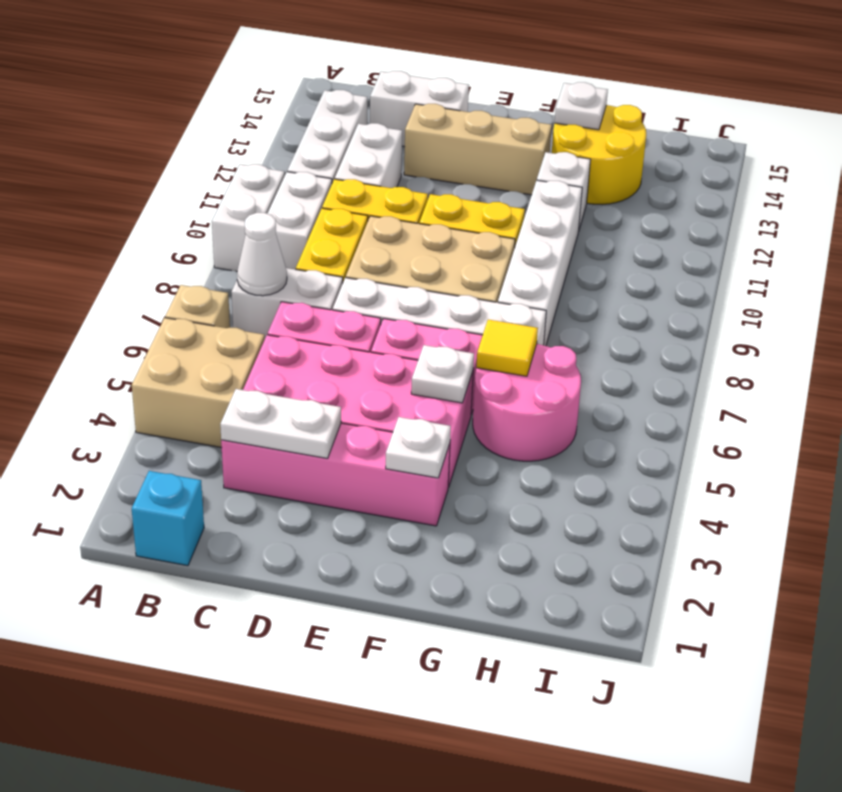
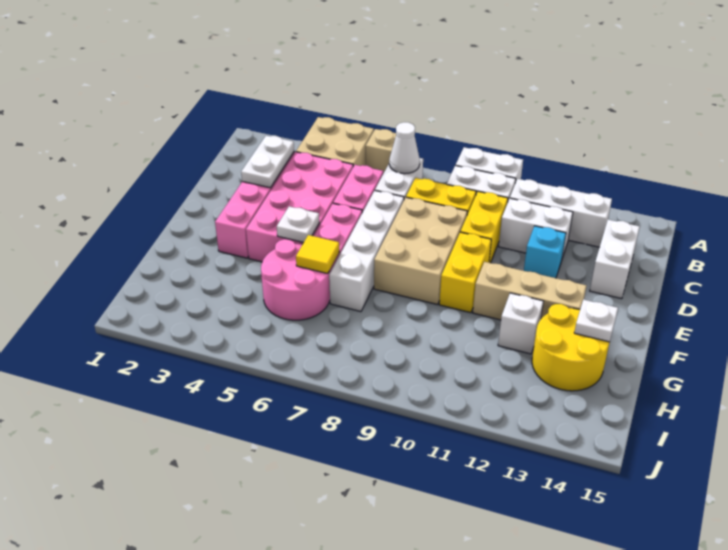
cyan 1x1 brick [132,471,204,566] -> cyan 1x1 brick moved to [524,226,566,278]
tan 1x3 brick [404,104,552,195] -> tan 1x3 brick turned to [473,262,586,320]
white 1x1 plate [386,417,451,478] -> none
white 1x4 brick [498,180,582,346] -> none

